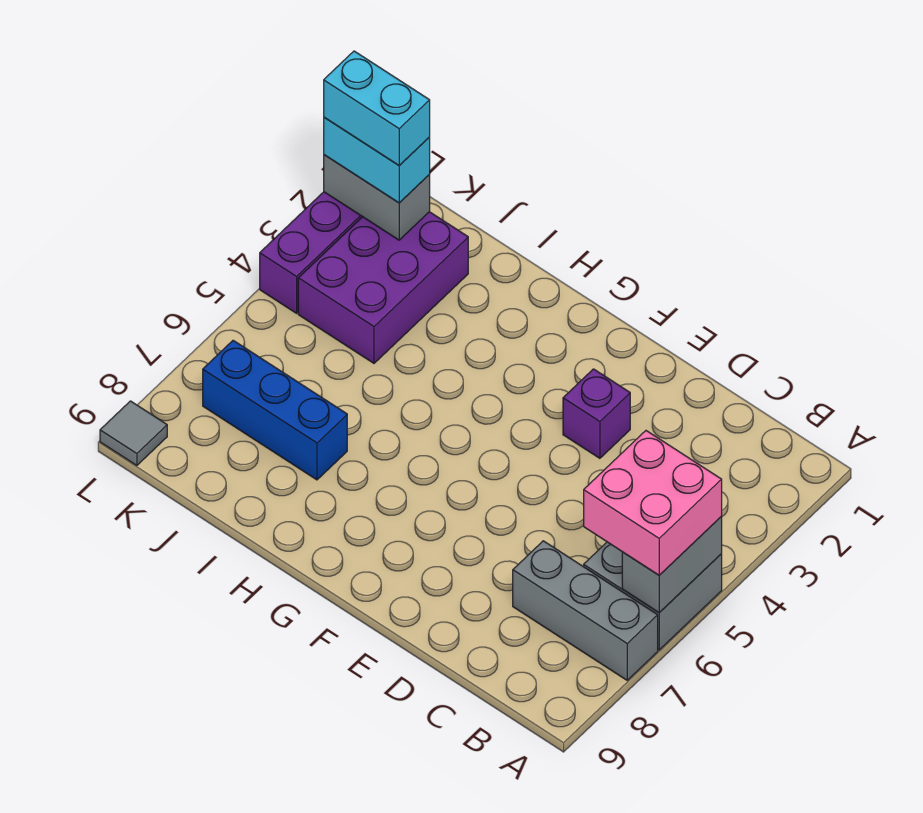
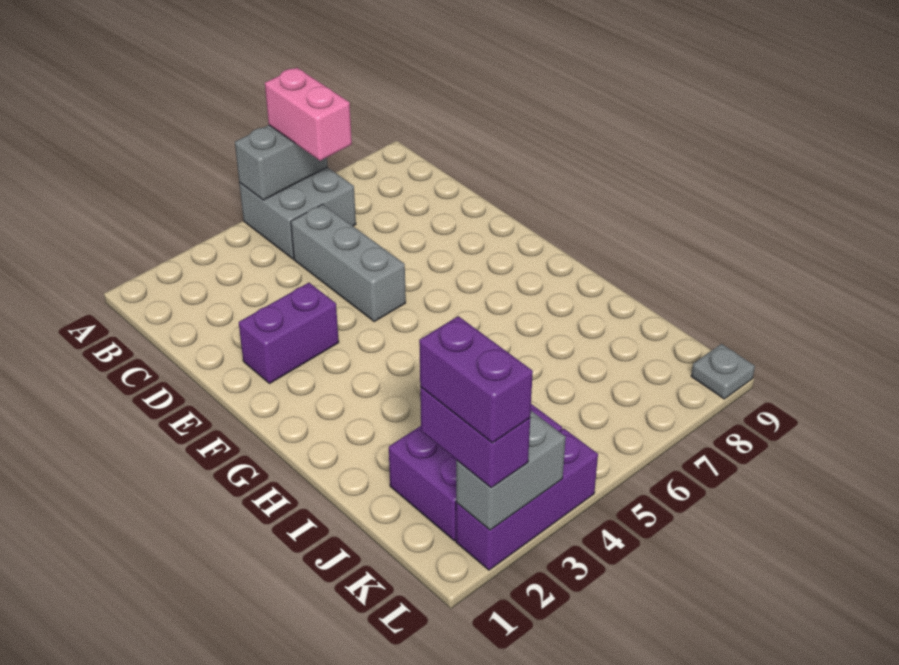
pink 2x2 brick [584,431,722,575] -> pink 1x2 brick [265,68,352,161]
grey 1x3 brick [513,541,658,680] -> grey 1x3 brick moved to [291,204,406,321]
purple 1x1 brick [563,369,630,458] -> purple 1x2 brick [239,283,339,384]
blue 1x3 brick [203,340,347,480] -> none
grey 1x2 brick [324,155,430,240] -> grey 1x2 brick turned to [456,411,566,530]
cyan 1x2 brick [324,118,430,203] -> purple 1x2 brick [420,387,530,488]
cyan 1x2 brick [324,51,430,165] -> purple 1x2 brick [419,316,533,443]
grey 1x1 tile [100,401,167,466] -> grey 1x1 plate [691,344,755,399]

